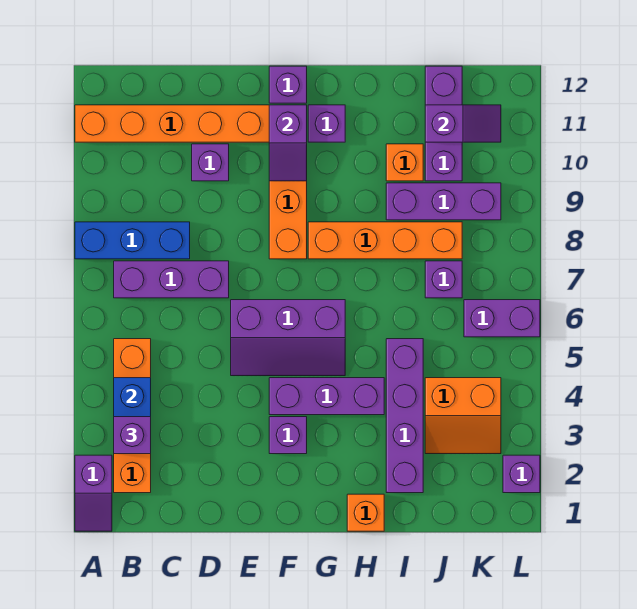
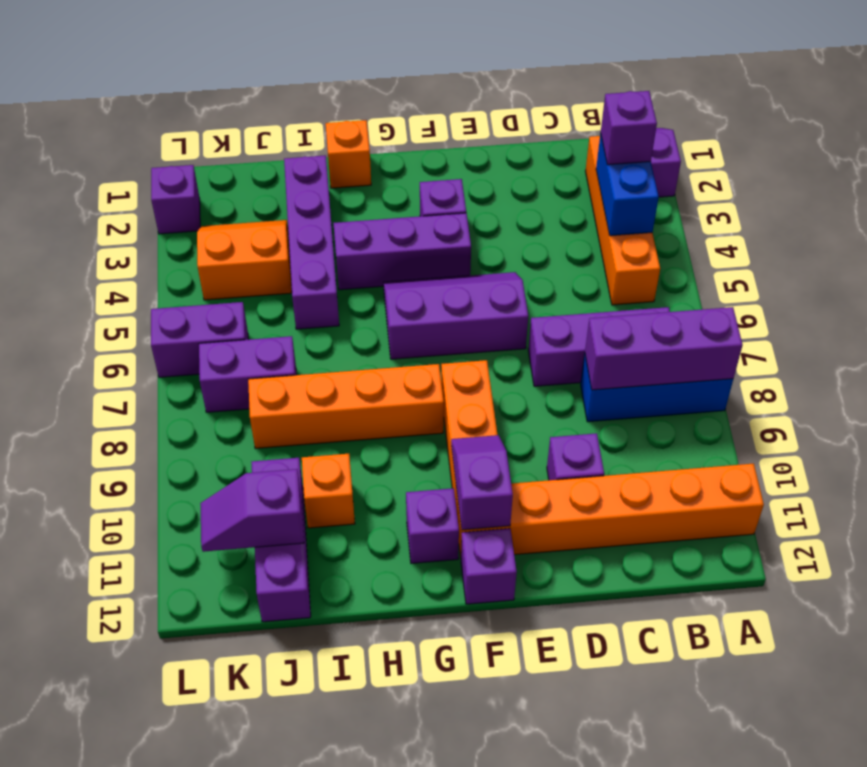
purple 1x3 brick [386,183,501,220] -> purple 1x3 brick moved to [585,307,743,390]
purple 1x1 brick [425,261,462,298] -> purple 1x2 brick [199,336,297,412]

